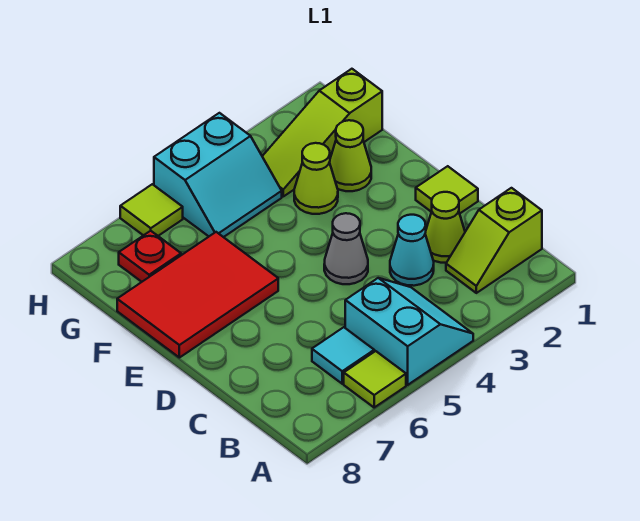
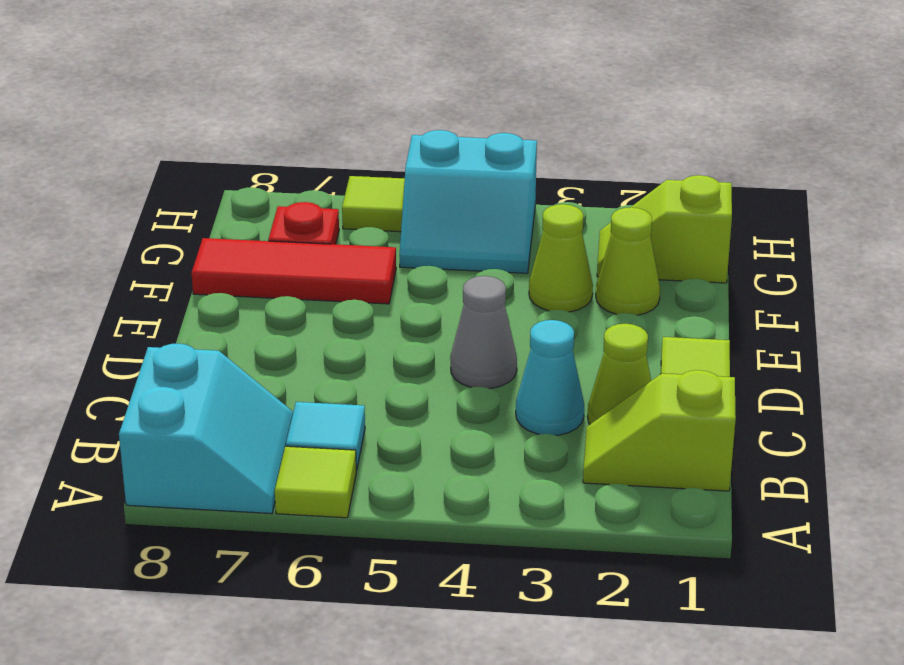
cyan 2x2 slope [345,278,473,385] -> cyan 2x2 slope moved to [119,344,293,514]
red 2x3 tile [117,232,278,358] -> red 1x3 tile [192,238,396,304]
lime 1x3 slope [262,69,382,196] -> lime 1x2 slope [597,175,732,283]

